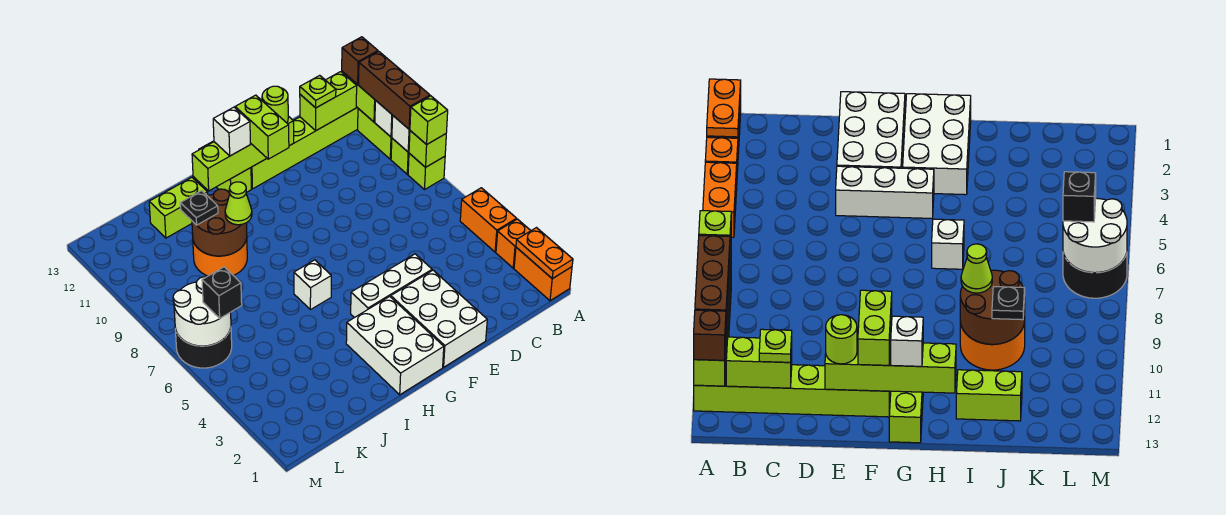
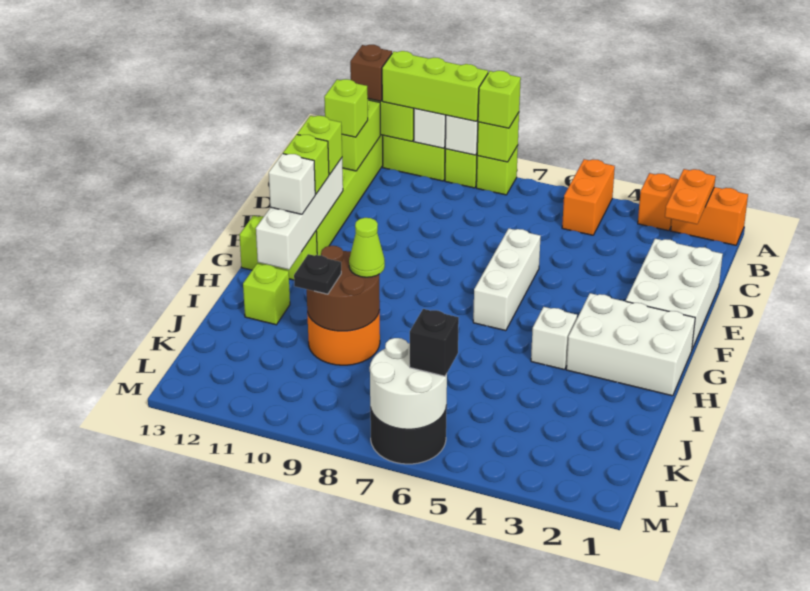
orange 1x2 plate [516,228,573,279] -> orange 1x2 plate turned to [665,169,716,224]
orange 1x2 brick [460,188,516,252] -> orange 1x2 brick turned to [562,159,615,235]
brown 1x3 brick [358,51,430,129] -> lime 1x3 brick [382,51,488,121]
lime 1x1 plate [300,75,336,108] -> lime 1x1 brick [324,79,368,137]
white 2x3 brick [391,270,487,367] -> white 2x3 brick turned to [626,239,723,349]
white 1x3 brick [351,254,432,318] -> white 1x3 brick moved to [473,228,541,331]
lime 1x4 brick [192,116,294,191] -> white 1x4 brick [256,158,343,270]
lime 1x1 round brick [262,86,288,123] -> lime 1x1 brick [297,116,342,175]
lime 1x2 brick [235,95,289,159] -> lime 1x1 brick [283,134,329,194]
white 1x1 brick [294,260,331,310] -> white 1x1 brick moved to [531,307,577,370]
lime 1x2 brick [149,178,208,238] -> lime 1x1 brick [243,264,290,325]

